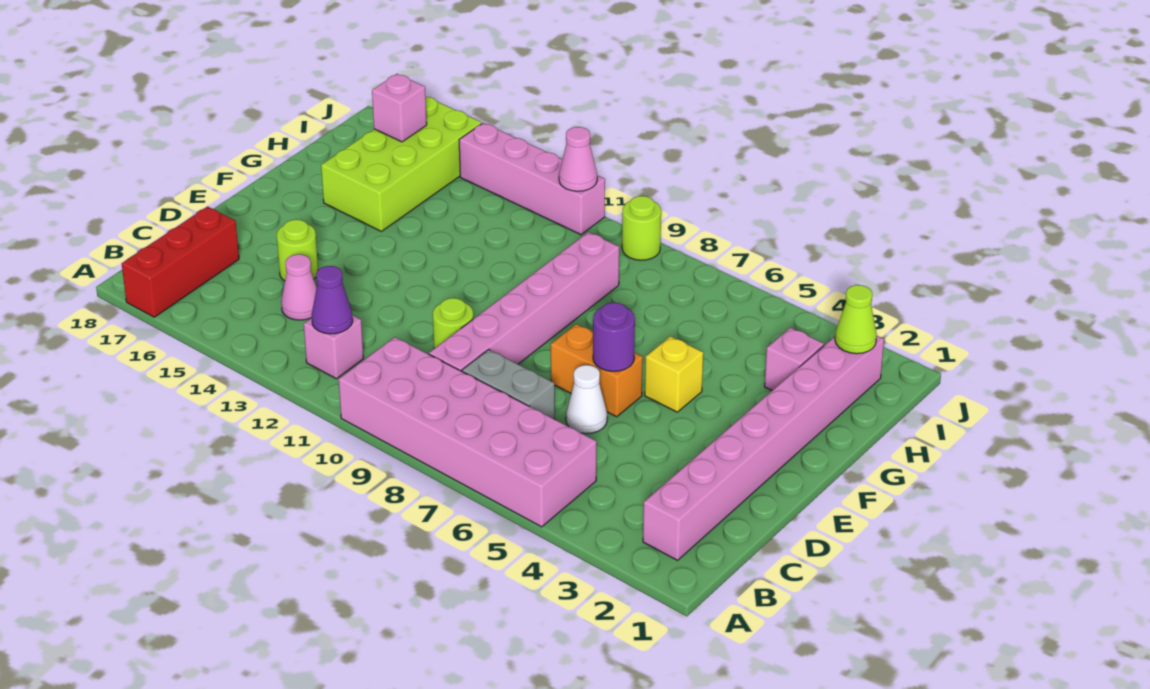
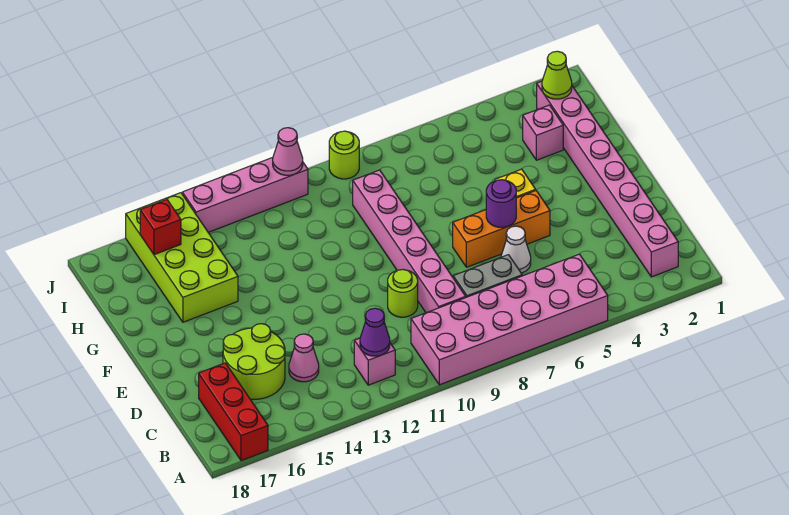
lime 1x1 round brick [277,220,318,281] -> lime 2x2 round brick [223,324,285,399]
orange 1x2 brick [551,324,643,417] -> orange 1x3 brick [453,191,550,267]
pink 1x1 brick [372,74,427,142] -> red 1x1 brick [140,199,181,255]

